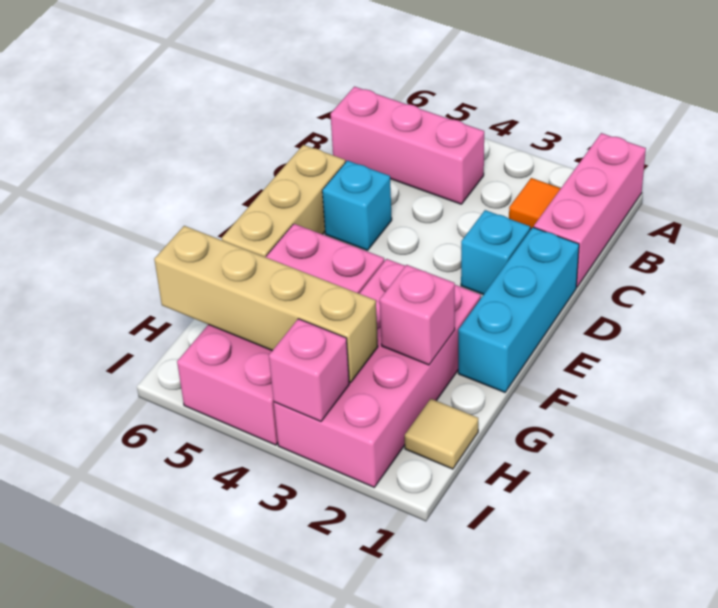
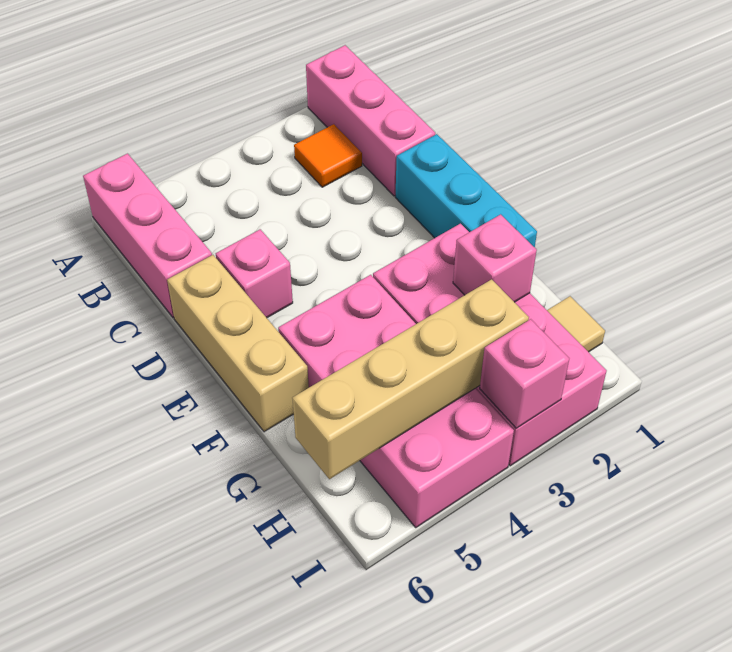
pink 1x3 brick [331,87,484,204] -> pink 1x3 brick turned to [83,154,212,318]
cyan 1x1 brick [461,210,530,295] -> none
cyan 1x1 brick [322,161,392,250] -> pink 1x1 brick [216,229,293,318]

